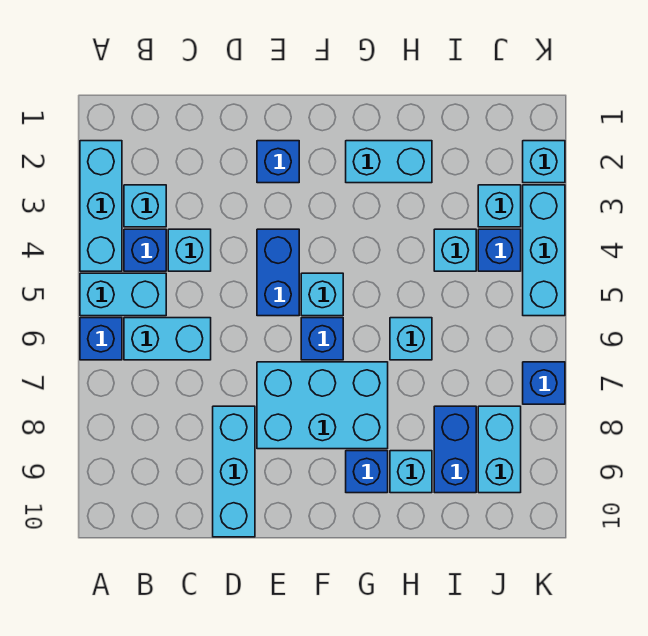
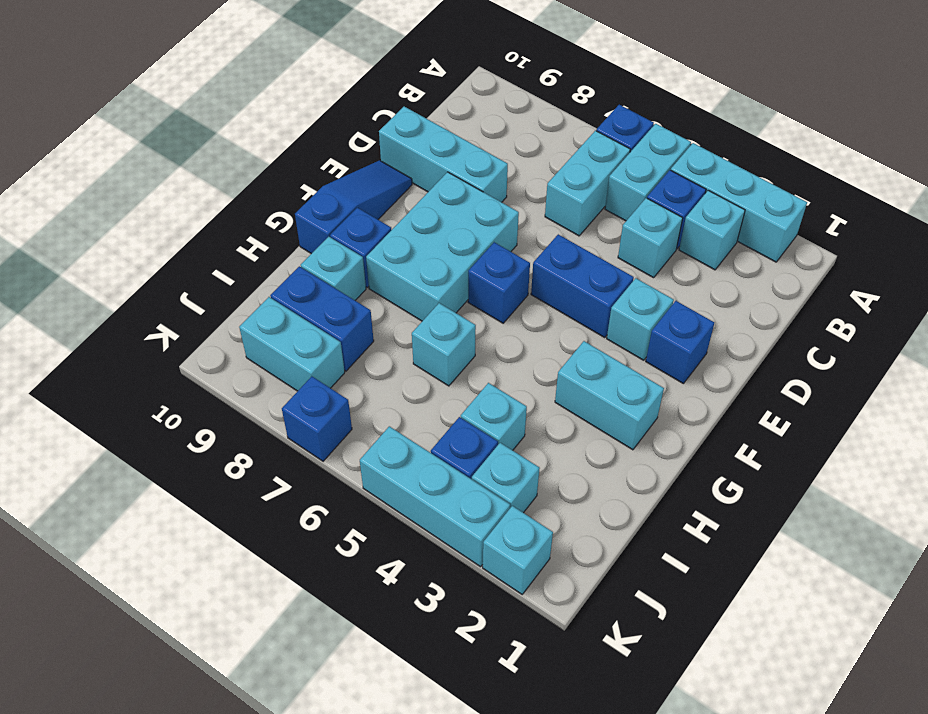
none -> blue 1x3 slope [295,160,412,254]
cyan 1x1 brick [301,273,343,316] -> cyan 1x1 brick moved to [607,278,674,360]
cyan 1x2 brick [346,141,432,183] -> cyan 1x2 brick turned to [555,341,664,450]

